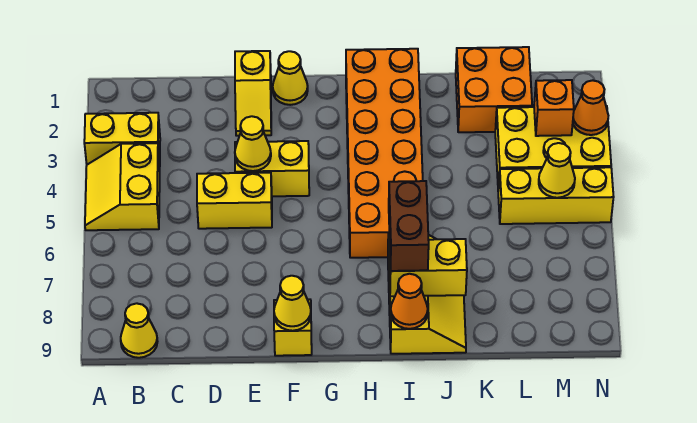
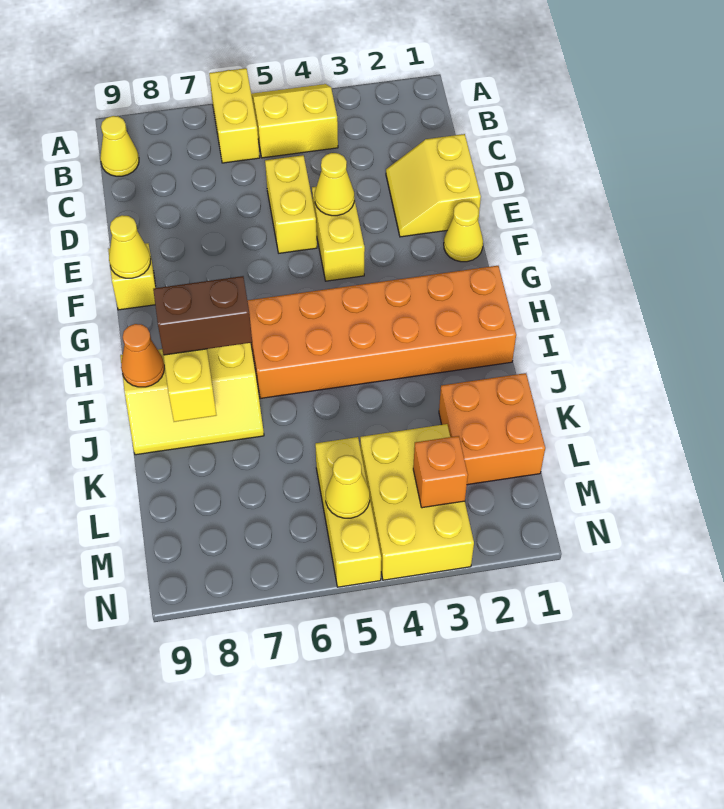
yellow 1x2 brick [84,113,160,165] -> yellow 1x2 brick moved to [209,68,260,163]
yellow 1x2 slope [235,51,271,136] -> yellow 2x2 slope [386,134,481,237]
orange 1x1 cone [573,80,608,135] -> none

